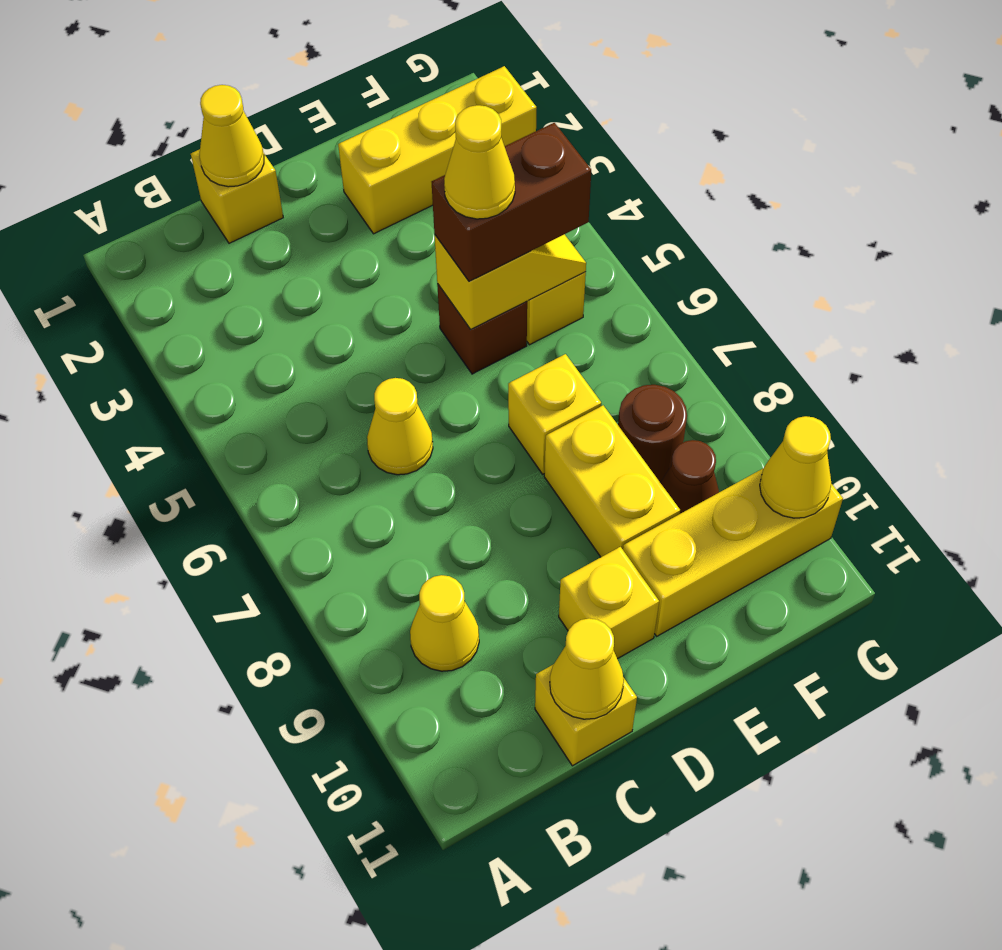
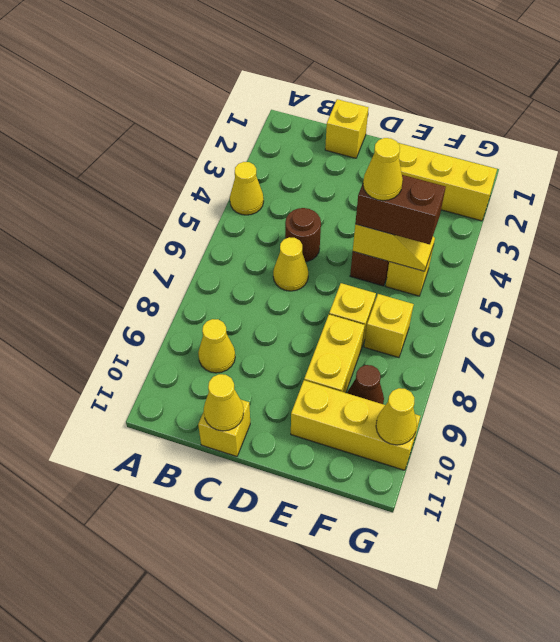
yellow 1x1 cone [200,85,264,187] -> yellow 1x1 cone moved to [230,162,264,215]
yellow 1x1 brick [559,547,659,659] -> yellow 1x1 brick moved to [364,294,414,358]
brown 1x1 round brick [618,385,687,482] -> brown 1x1 round brick moved to [285,208,321,262]

